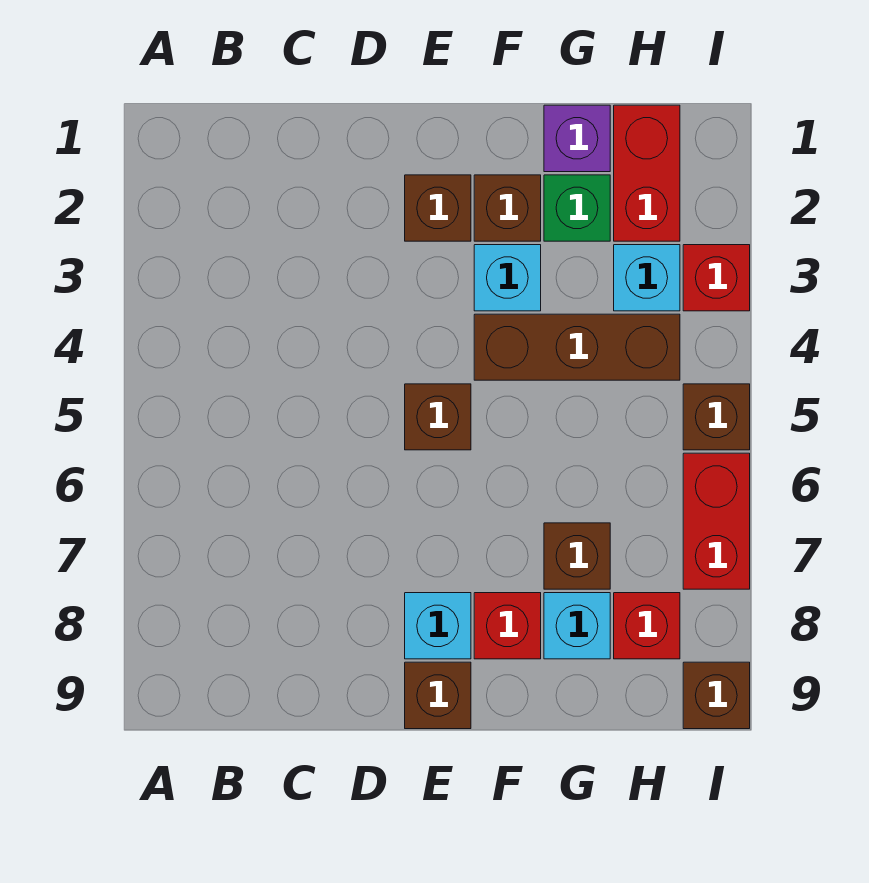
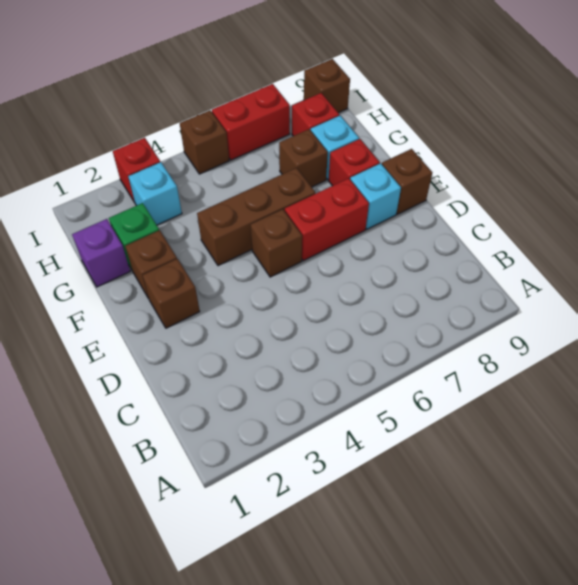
cyan 1x1 brick [474,245,541,311] -> none
brown 1x3 brick [474,314,680,380] -> brown 1x3 brick turned to [197,168,315,266]
red 1x2 brick [614,105,680,241] -> red 1x2 brick moved to [285,178,369,261]

